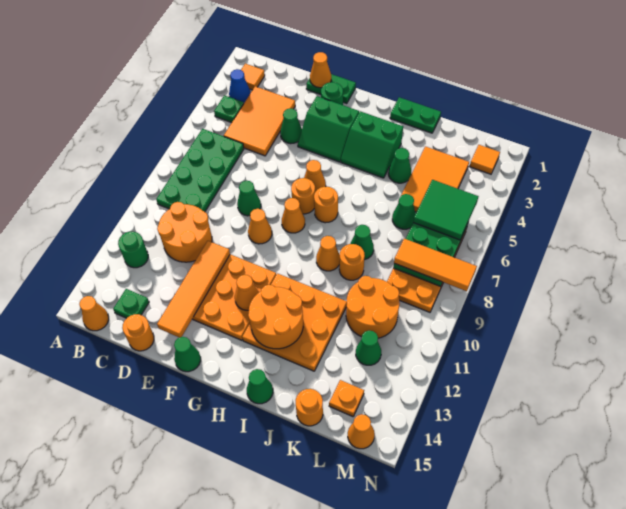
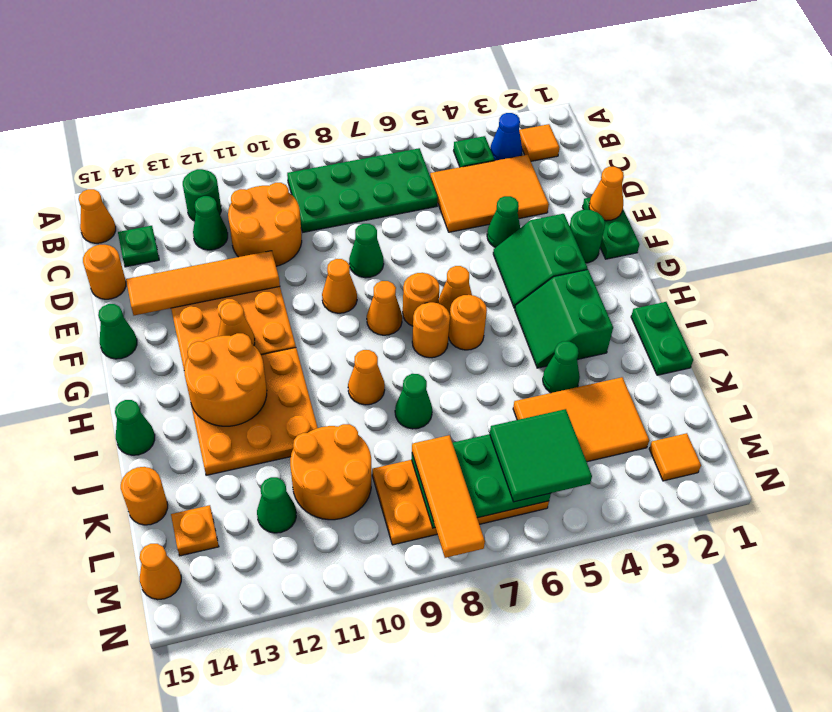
orange 1x1 round brick [339,244,365,280] -> orange 1x1 round brick moved to [449,295,487,350]
green 1x1 cone [392,194,416,229] -> green 1x1 cone moved to [193,196,228,250]

